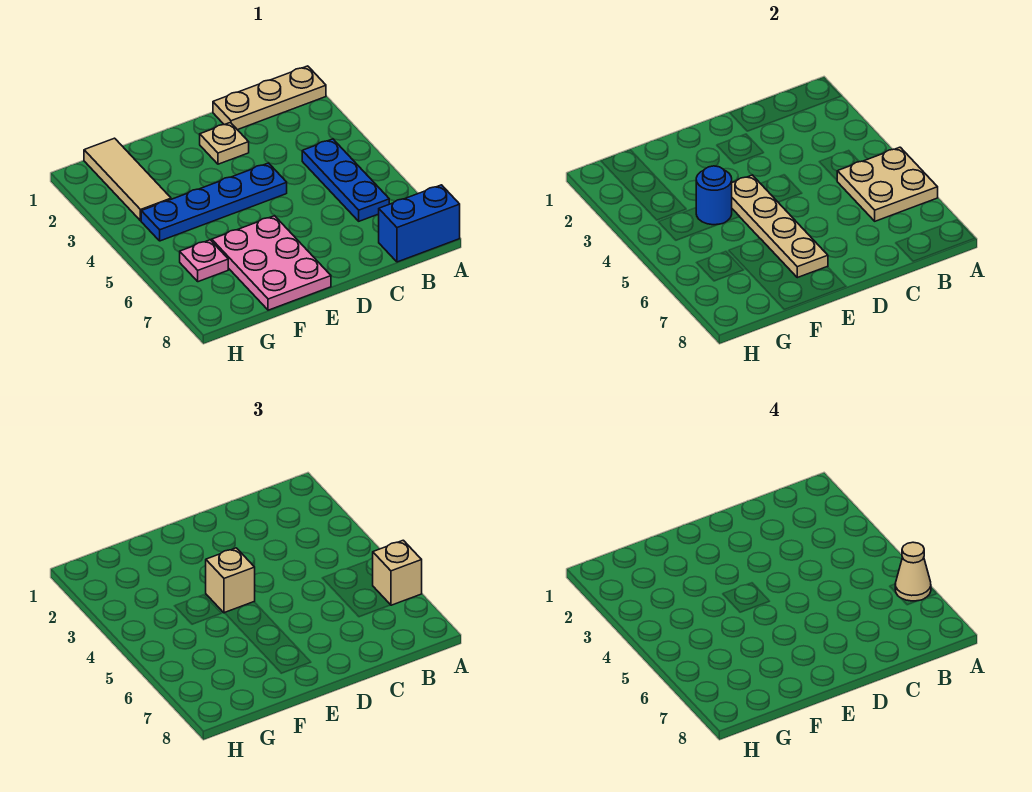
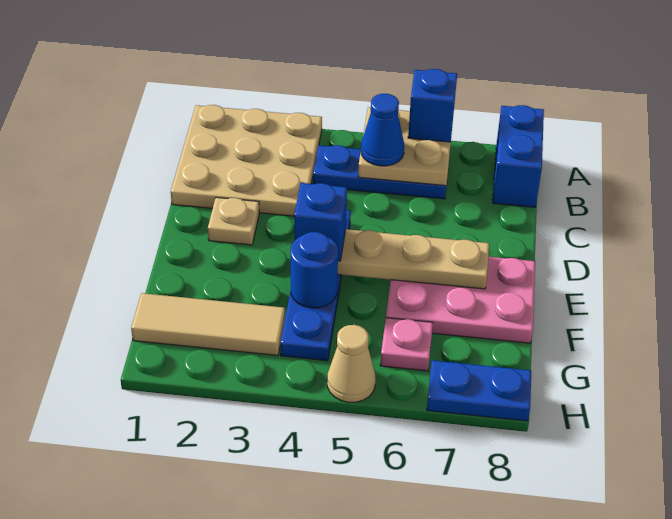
tan 1x3 plate [213,66,326,130] -> tan 3x3 plate [171,105,322,216]
tan 1x1 brick [373,540,422,605] -> blue 1x1 brick [408,69,457,142]
tan 1x1 cone [895,542,931,601] -> tan 1x1 cone moved to [327,325,376,402]
none -> blue 1x1 cone [361,94,404,166]
tan 1x1 brick [206,548,255,613] -> blue 1x1 brick [294,183,347,261]
none -> blue 1x2 plate [427,360,531,421]

